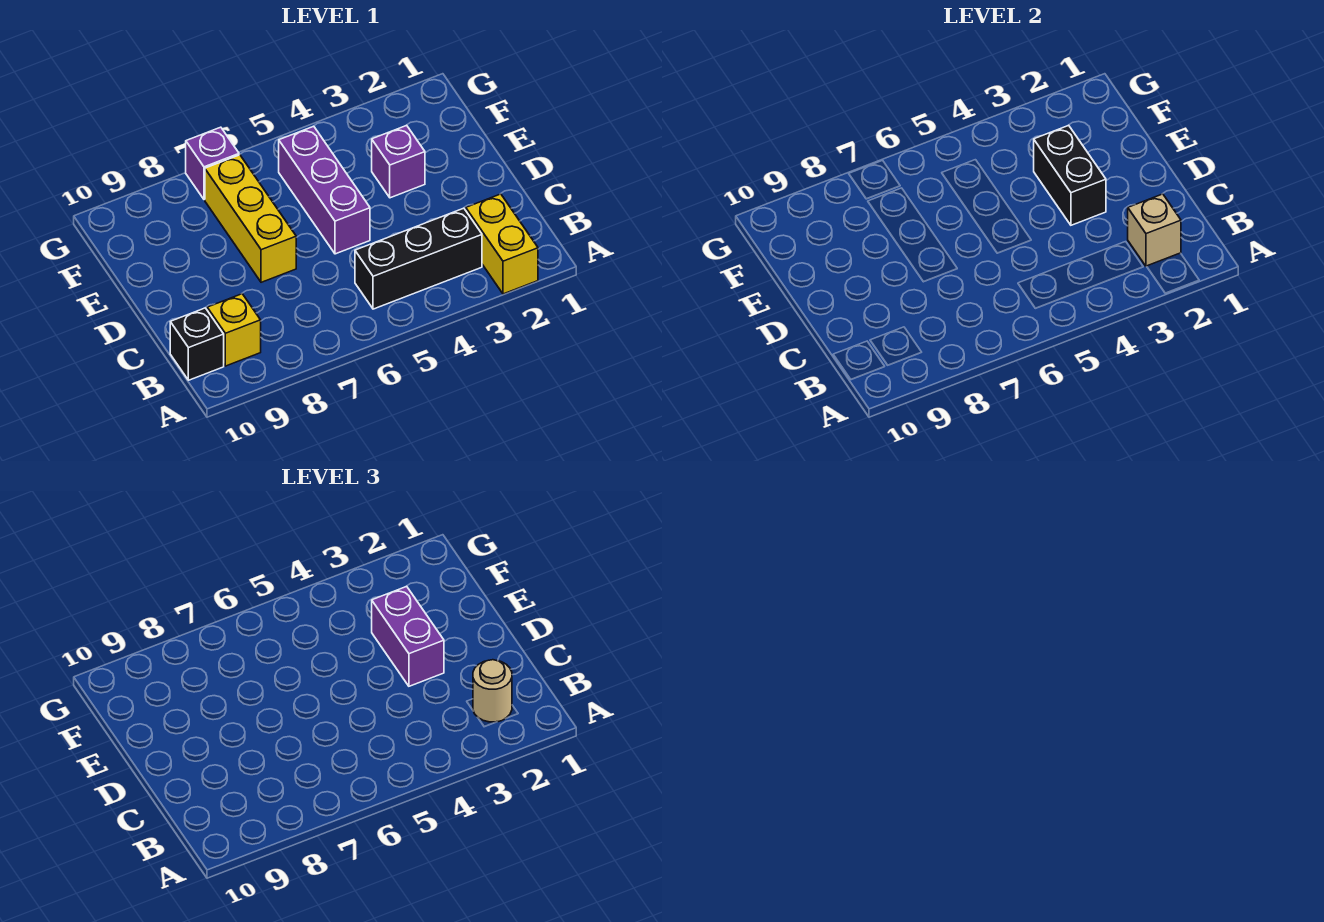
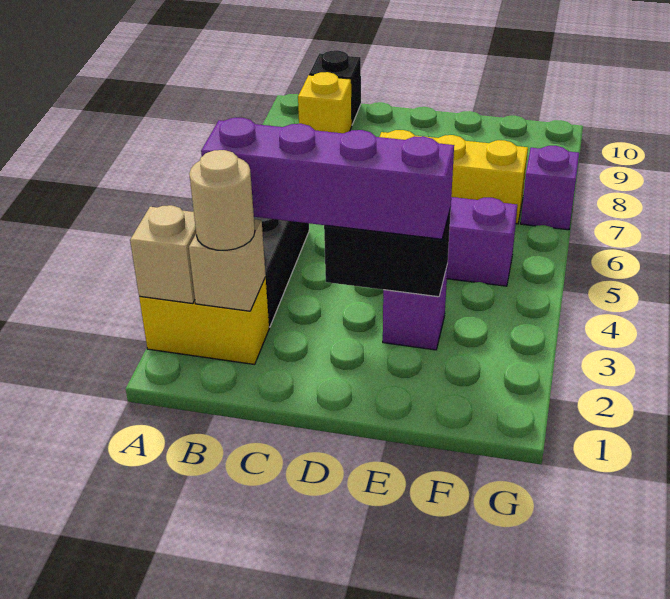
none -> tan 1x1 brick [130,205,196,303]
purple 1x2 brick [372,586,444,686] -> purple 1x4 brick [201,118,454,239]

